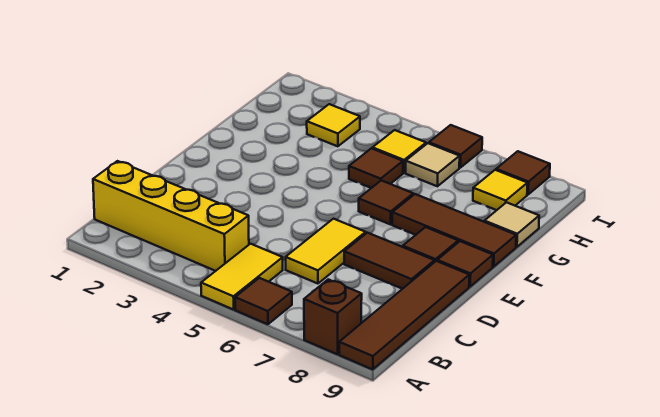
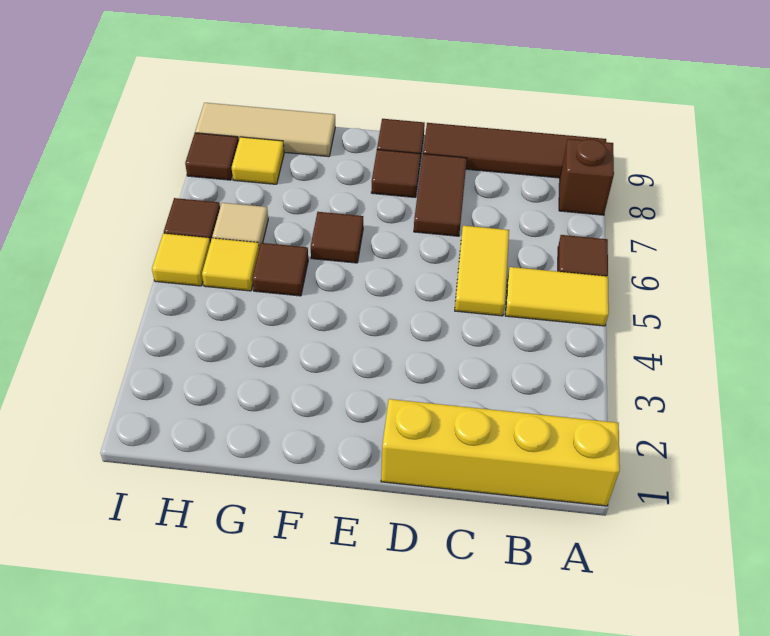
yellow 1x4 brick [93,161,249,271] -> yellow 1x4 brick turned to [381,399,620,506]
yellow 1x2 tile [286,219,366,284] -> yellow 1x2 tile turned to [455,226,509,316]
brown 1x3 tile [392,194,516,267] -> none
tan 1x1 tile [484,202,539,247] -> tan 1x3 tile [195,103,335,157]
yellow 1x1 tile [307,104,360,146] -> yellow 1x1 tile moved to [152,233,210,286]

